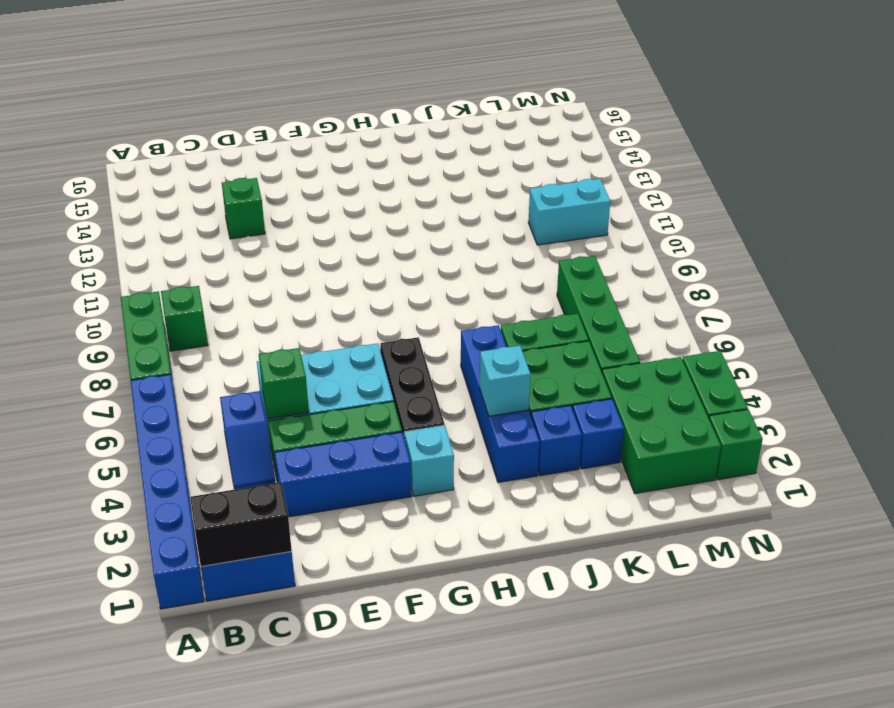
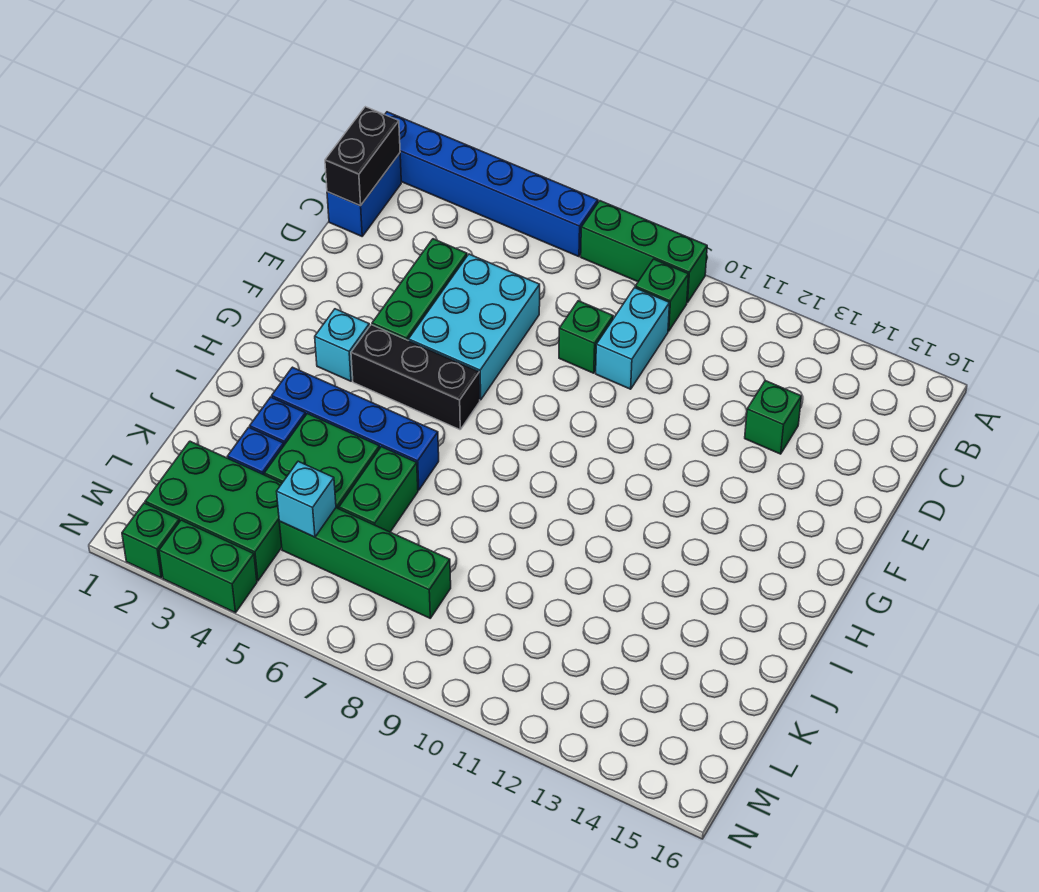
blue 1x2 slope [220,391,275,490] -> none
blue 1x3 brick [275,432,411,517] -> none
green 1x1 brick [259,348,309,419] -> green 1x1 brick moved to [559,301,613,373]
cyan 1x1 brick [480,346,530,416] -> cyan 1x1 brick moved to [277,461,336,537]
cyan 1x2 brick [528,179,610,245] -> cyan 1x2 brick moved to [596,288,670,389]

